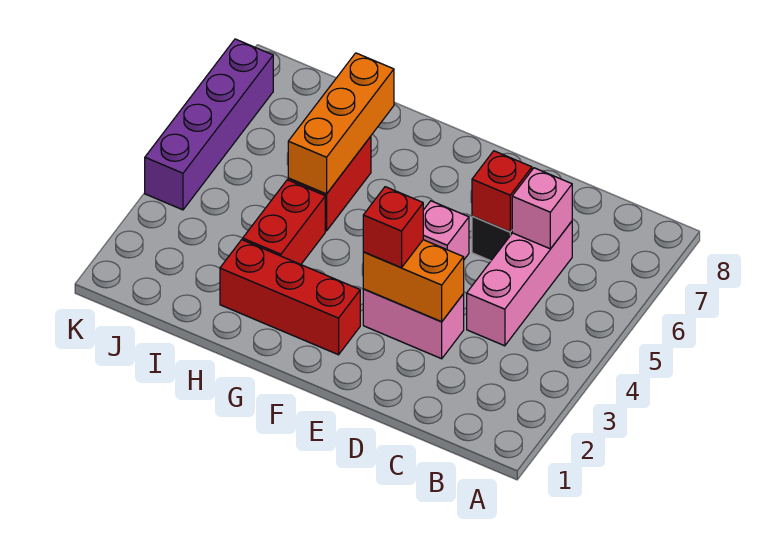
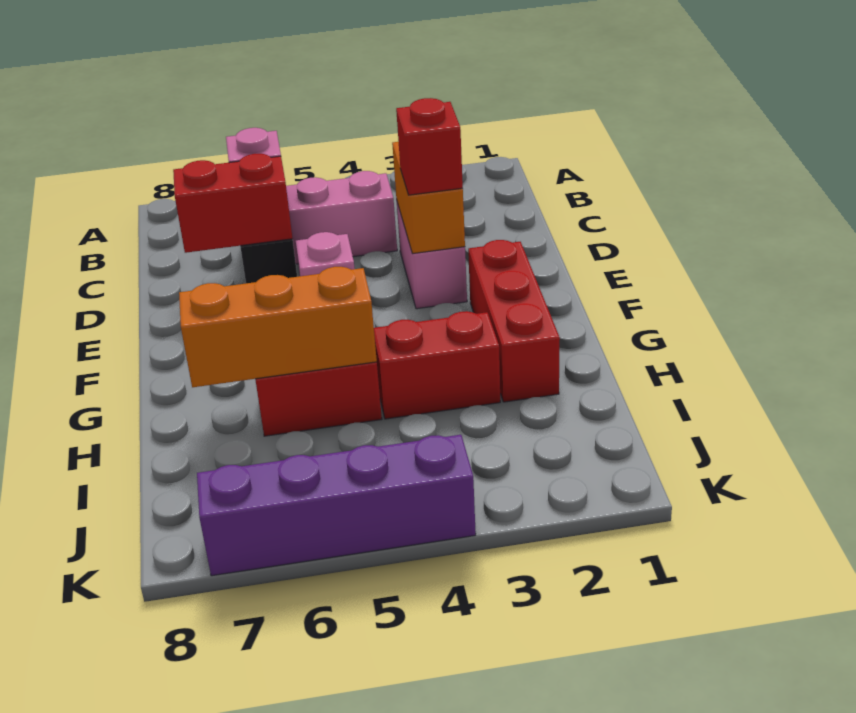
red 1x1 brick [472,151,532,232] -> red 1x2 brick [173,154,293,253]

